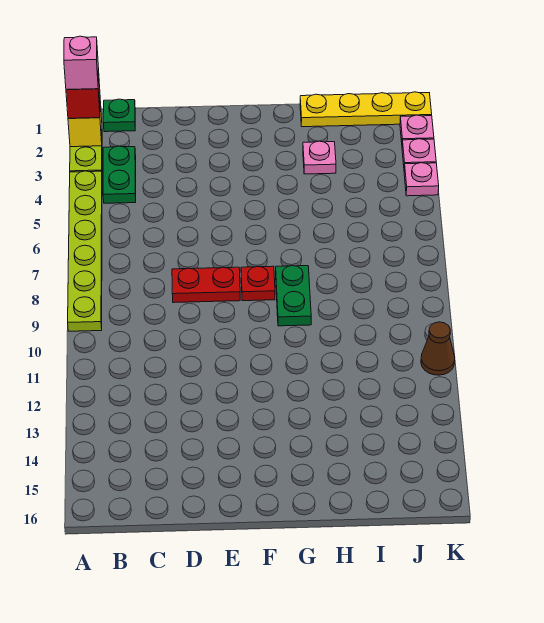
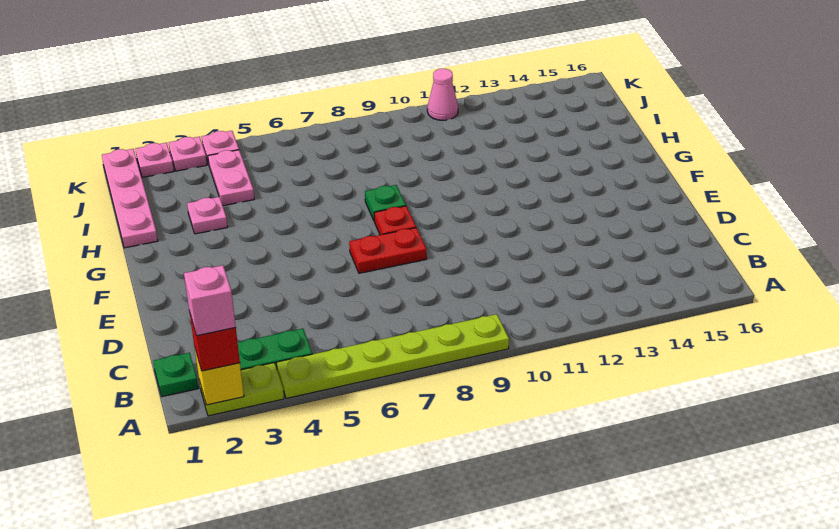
red 1x2 plate [172,267,240,303] -> red 1x2 plate turned to [349,228,427,273]
green 1x2 plate [276,266,311,326] -> green 1x1 plate [365,185,406,222]
yellow 1x4 plate [300,92,432,127] -> pink 1x4 plate [102,149,158,248]
none -> pink 1x2 plate [208,150,254,206]
brown 1x1 cone [421,322,455,375] -> pink 1x1 cone [427,69,458,120]

